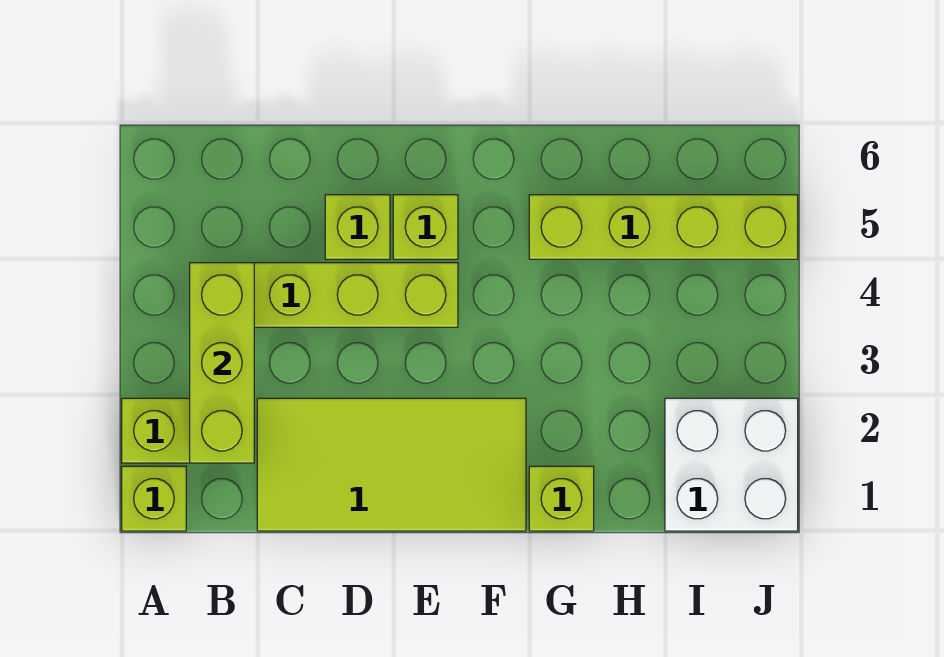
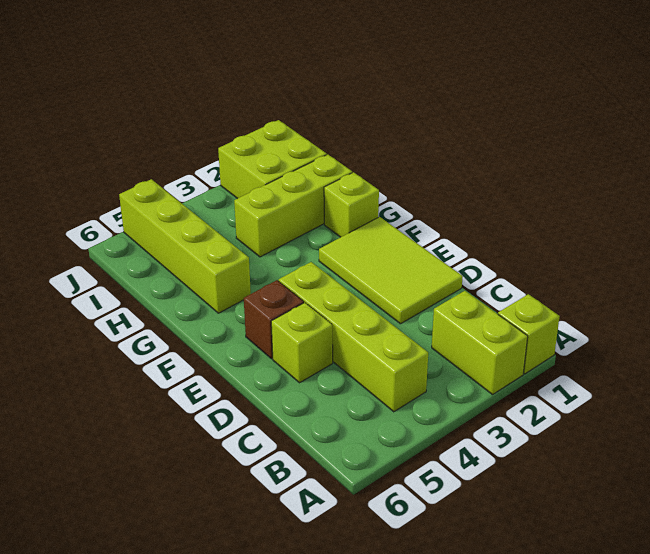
lime 1x3 brick [190,263,254,463] -> lime 1x3 brick moved to [234,154,352,257]
lime 2x4 tile [257,398,526,531] -> lime 2x3 tile [319,217,463,324]
lime 1x1 brick [393,195,458,259] -> brown 1x1 brick [244,280,304,359]
white 2x2 brick [665,398,798,531] -> lime 2x2 brick [218,120,327,199]

